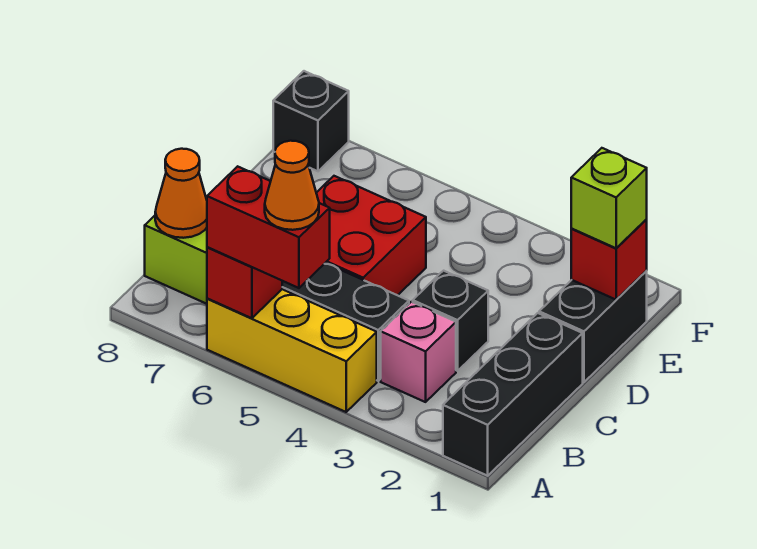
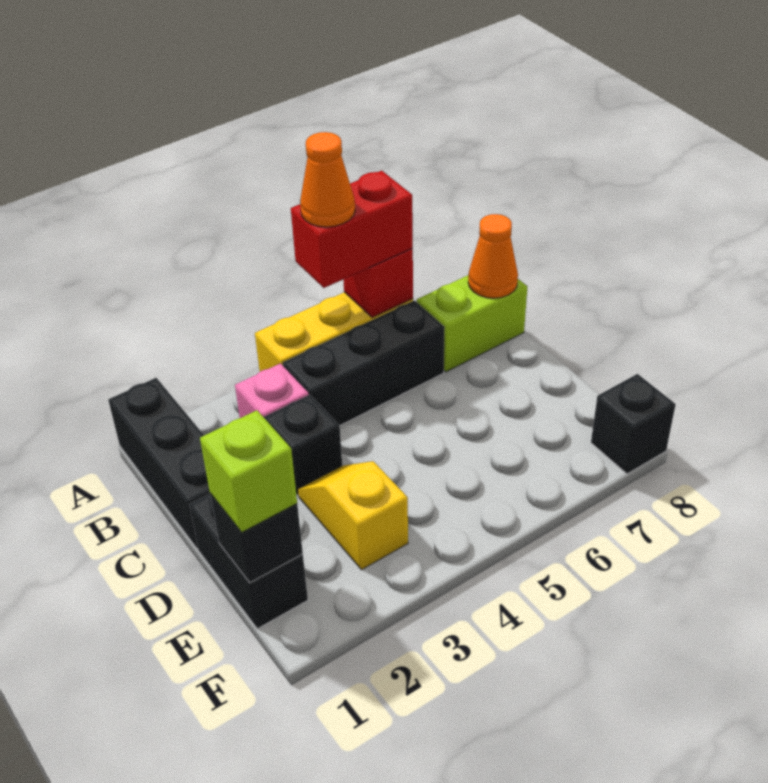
red 2x2 brick [316,176,426,295] -> none
none -> yellow 1x2 slope [298,461,408,570]
red 1x1 brick [571,220,647,300] -> black 1x1 brick [210,493,303,583]

